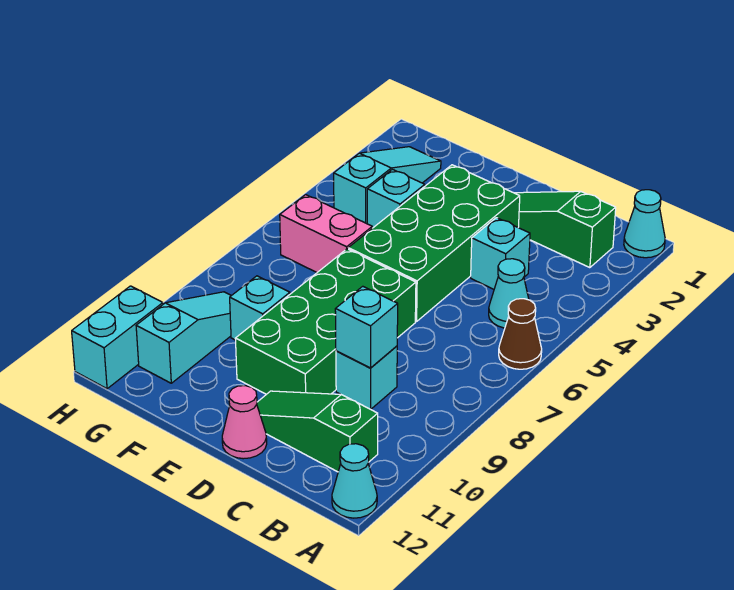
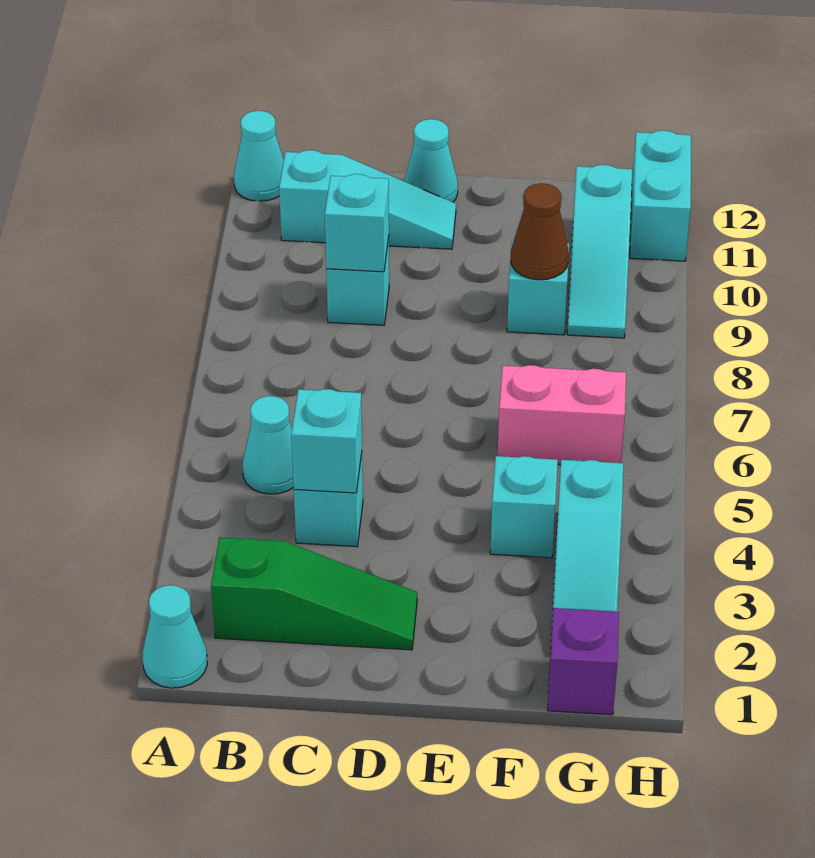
brown 1x1 cone [499,299,542,369] -> brown 1x1 cone moved to [511,183,569,280]
green 1x3 slope [257,391,378,472] -> cyan 1x3 slope [279,150,456,249]
none -> cyan 1x1 brick [291,389,362,493]
green 2x4 brick [348,165,520,322] -> none
green 2x4 brick [235,249,416,394] -> none
pink 1x1 cone [222,386,267,459] -> cyan 1x1 cone [404,119,458,202]
none -> purple 1x1 brick [548,608,619,715]

